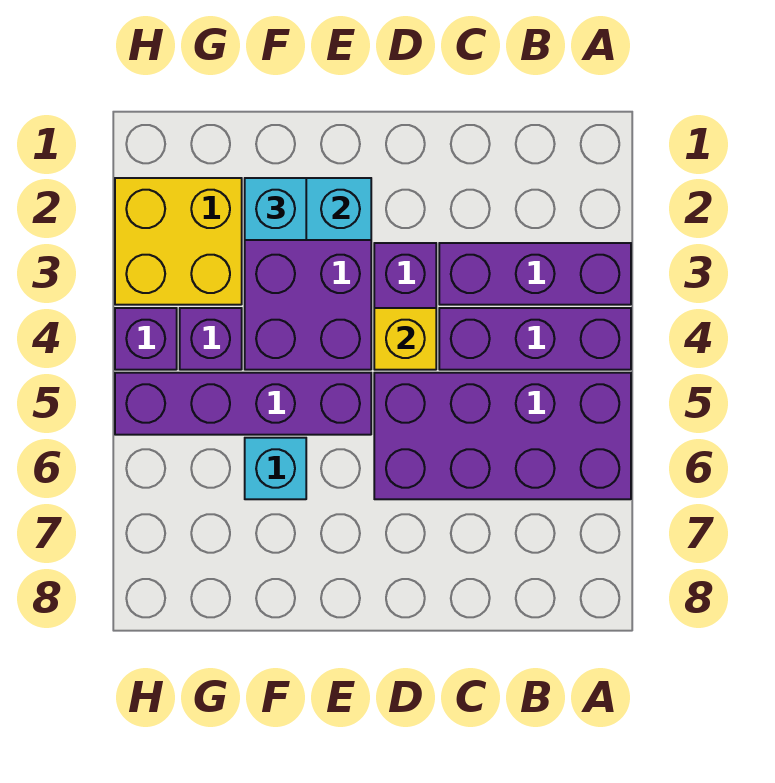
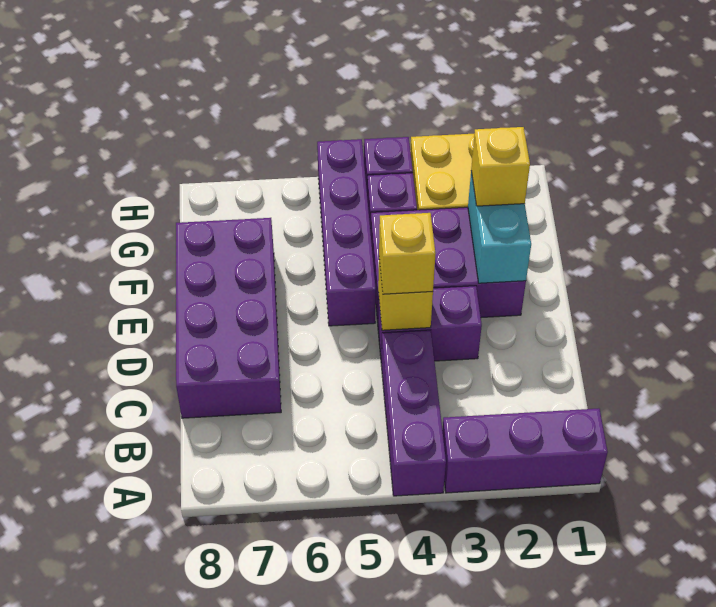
purple 1x3 brick [439,243,631,305] -> purple 1x3 brick turned to [442,408,608,493]
purple 2x4 brick [374,373,631,499] -> purple 2x4 brick moved to [176,218,281,418]
none -> yellow 1x1 brick [379,213,436,294]
cyan 1x1 brick [245,178,306,240] -> yellow 1x1 brick [471,127,530,206]
cyan 1x1 brick [245,438,306,499] -> none

